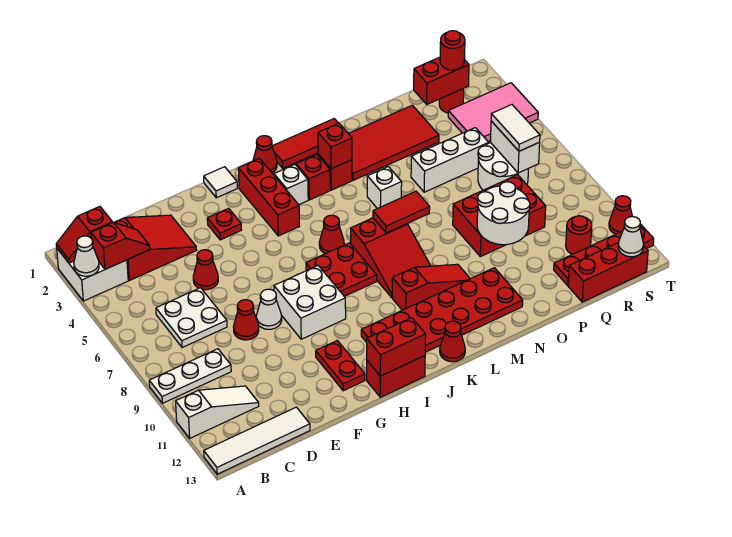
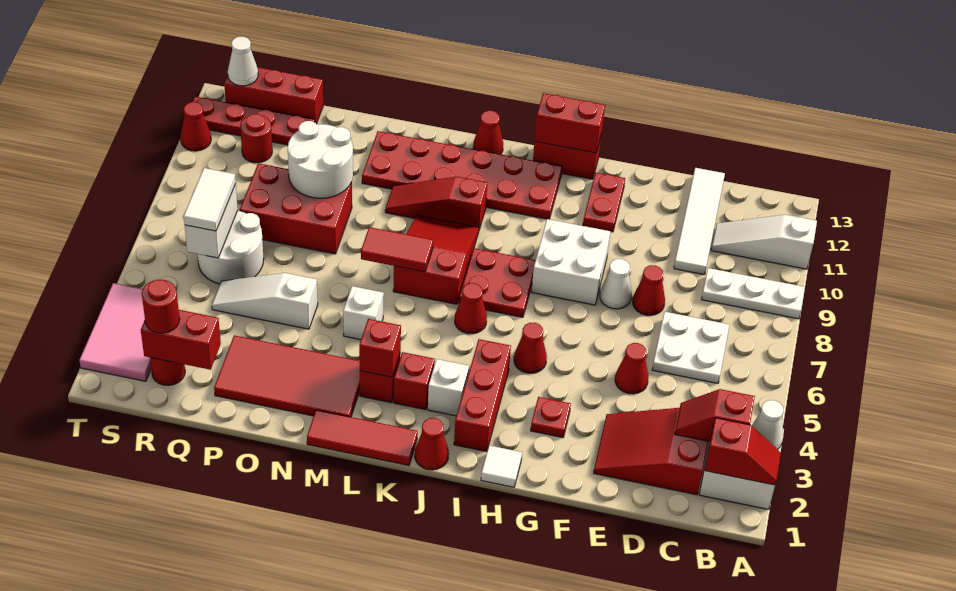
white 1x4 tile [204,407,310,474] -> white 1x4 tile turned to [674,168,725,275]
none -> red 1x1 cone [514,323,547,373]
white 1x3 brick [411,128,489,192] -> white 1x3 slope [212,273,318,329]
pink 2x3 tile [448,83,538,142] -> pink 2x3 tile turned to [79,283,151,381]

